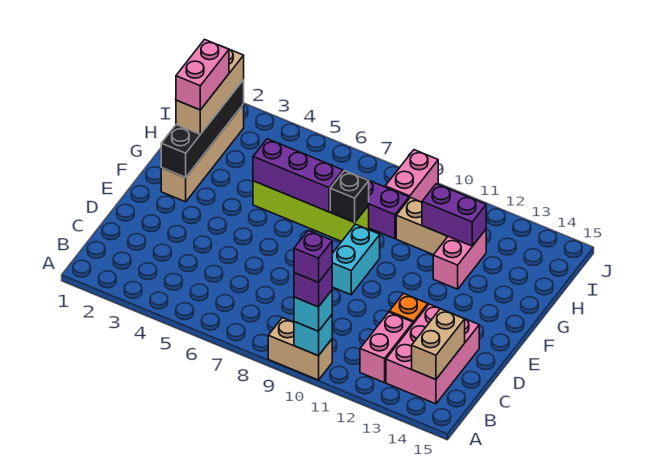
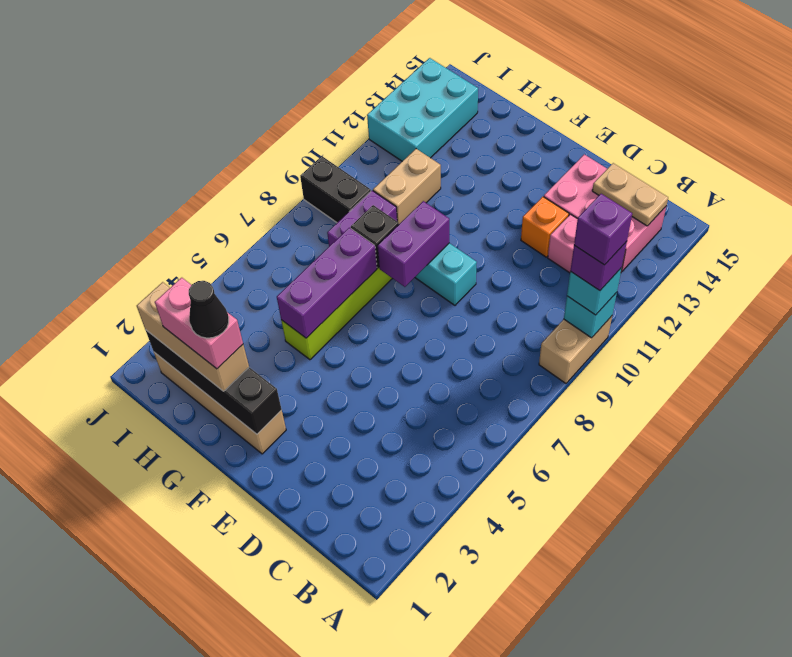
tan 1x2 brick [412,309,465,379] -> tan 1x2 plate [592,163,668,226]
none -> black 1x1 cone [189,281,229,338]
pink 1x2 brick [433,230,486,289] -> none
purple 1x2 brick [422,184,486,246] -> purple 1x2 brick moved to [378,201,449,287]
pink 1x2 brick [385,150,438,202] -> black 1x2 brick [300,156,371,223]
none -> cyan 2x3 brick [367,58,478,161]

